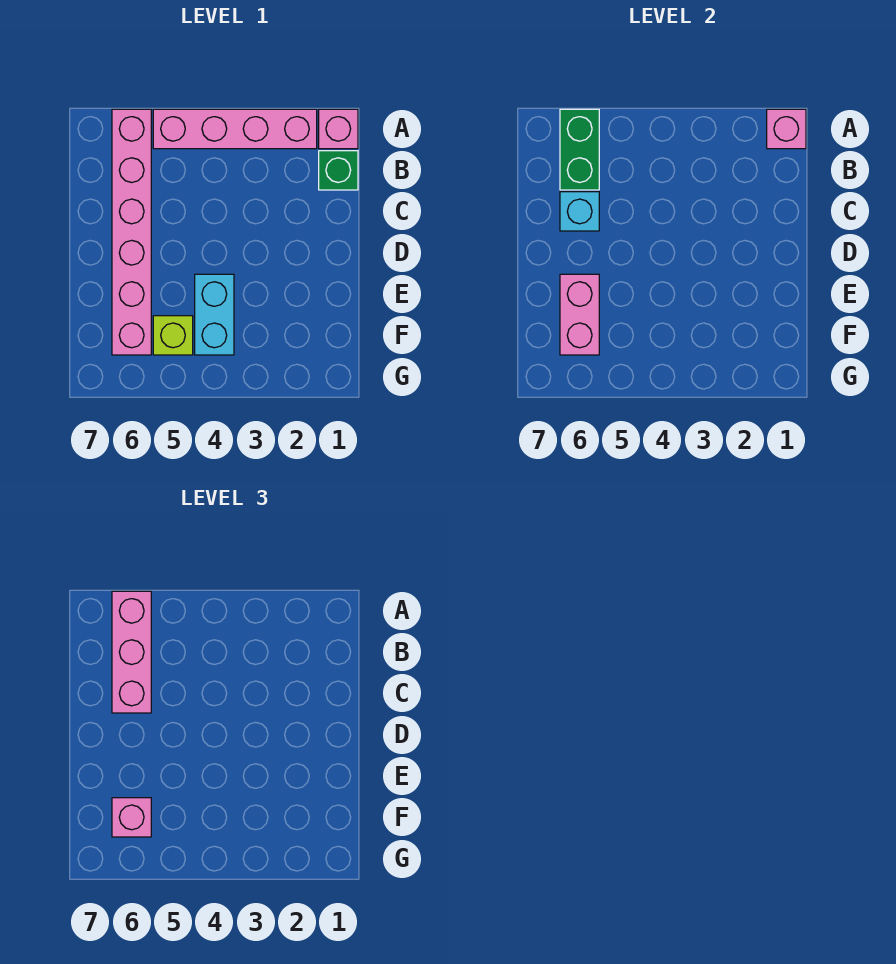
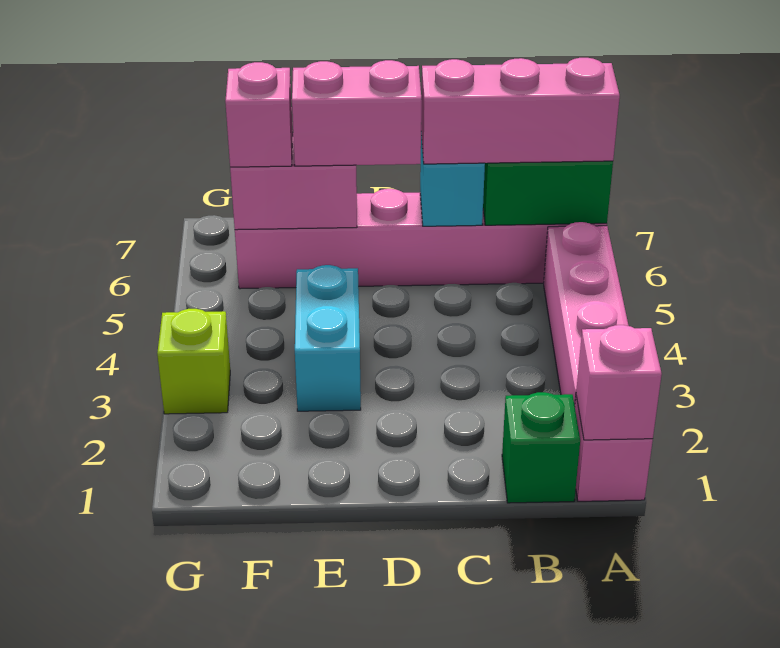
none -> pink 1x2 brick [292,60,421,166]
cyan 1x2 brick [195,274,234,355] -> cyan 1x2 brick turned to [295,265,361,411]
lime 1x1 brick [153,316,193,355] -> lime 1x1 brick moved to [157,309,230,414]

